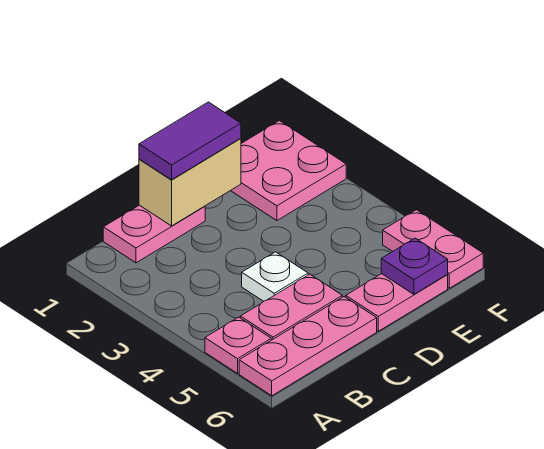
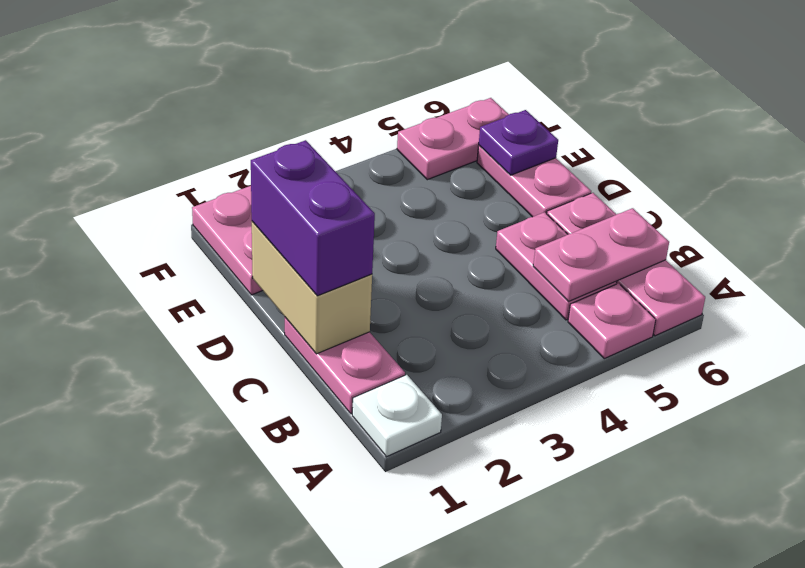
none -> pink 1x2 plate [533,208,669,301]
purple 1x2 tile [139,102,241,180] -> purple 1x2 brick [251,140,375,296]
white 1x1 plate [242,252,308,301] -> white 1x1 plate moved to [352,375,442,457]

